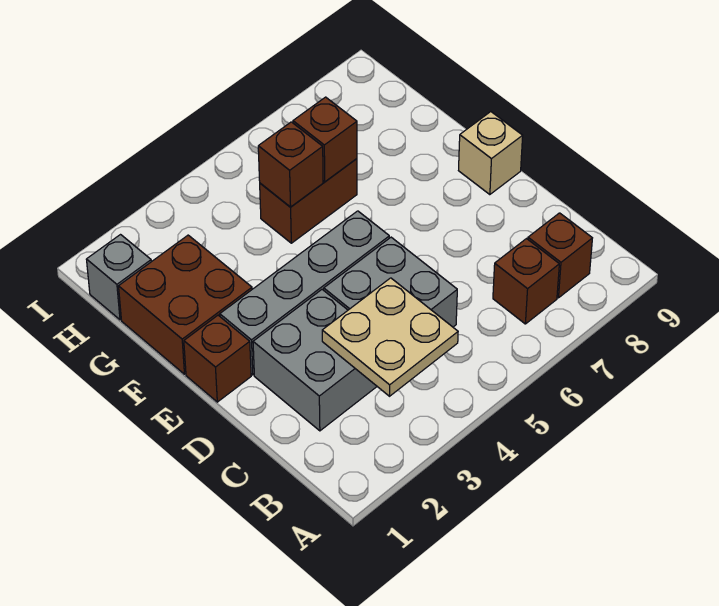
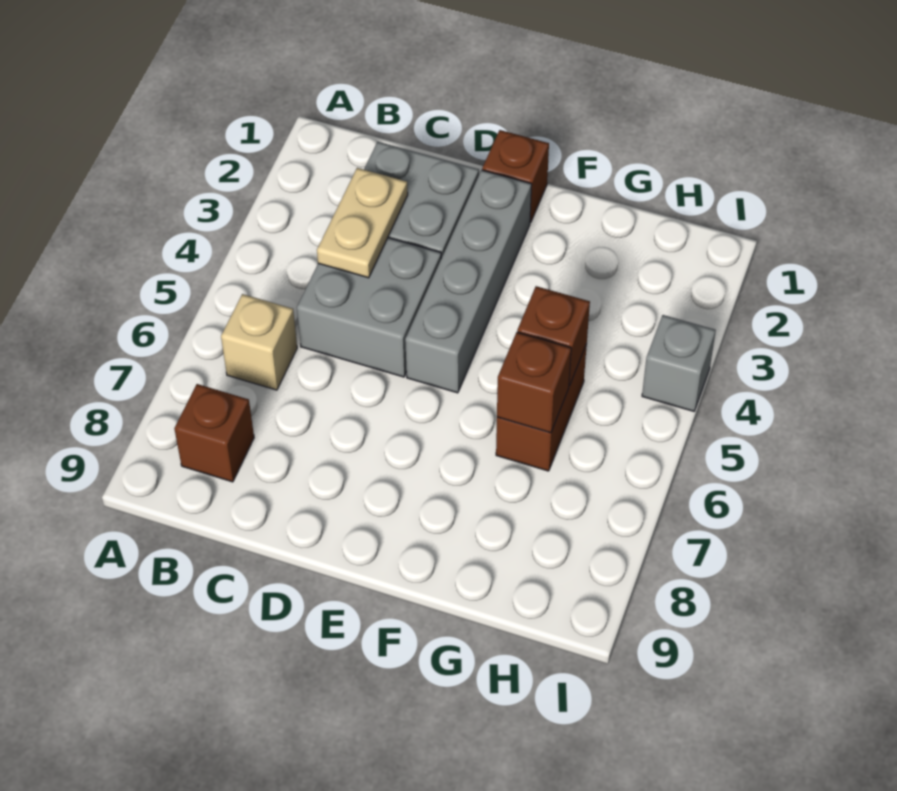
tan 2x2 plate [322,278,458,396] -> tan 1x2 plate [317,168,408,278]
brown 1x1 brick [493,239,559,324] -> none
tan 1x1 brick [459,112,523,195] -> tan 1x1 brick moved to [221,294,297,390]
brown 2x2 brick [119,235,252,374] -> none
grey 1x1 brick [86,235,151,320] -> grey 1x1 brick moved to [642,315,716,411]

